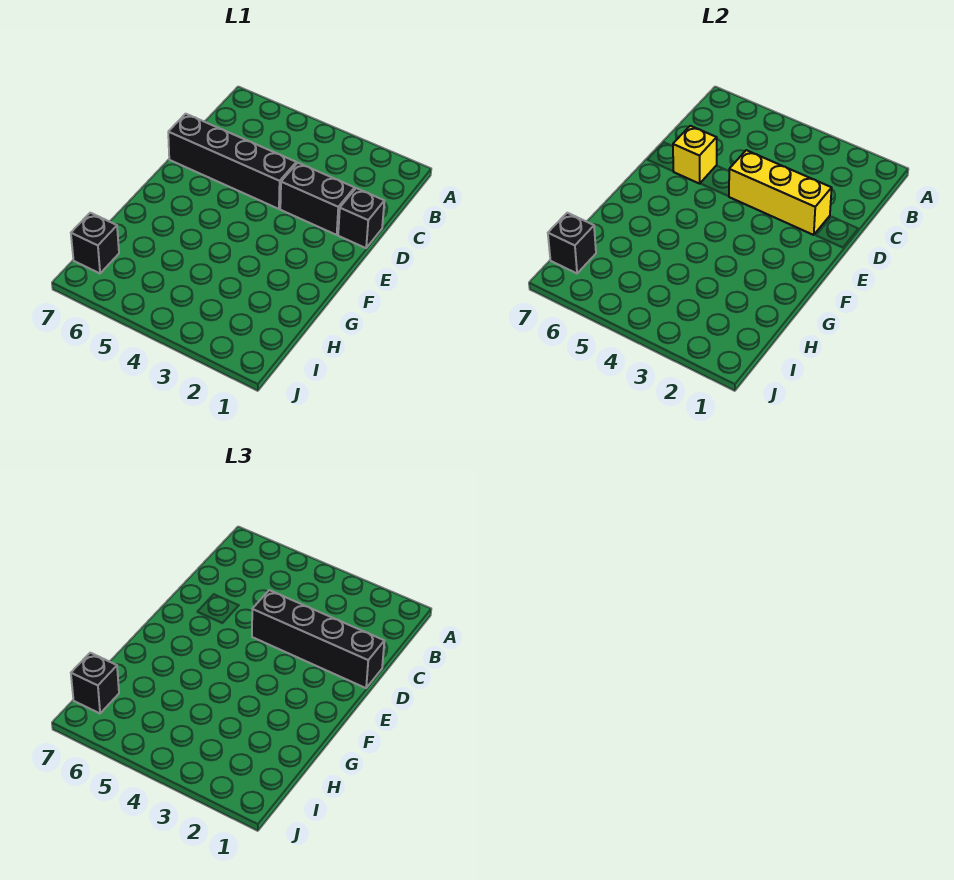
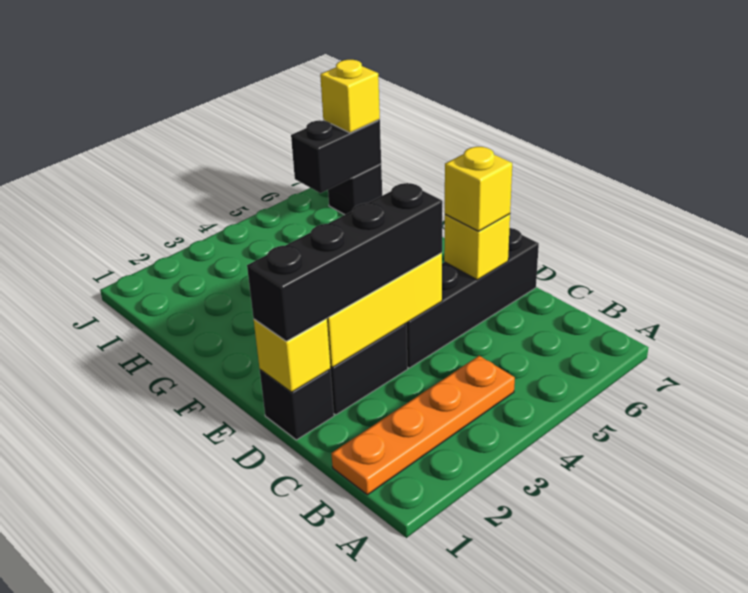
none -> orange 1x4 plate [331,356,515,495]
none -> yellow 1x1 brick [254,319,331,392]
none -> yellow 1x1 brick [445,147,512,231]
black 1x1 brick [548,213,596,273] -> black 1x2 brick [291,120,381,193]
black 1x1 brick [71,653,119,713] -> yellow 1x1 brick [320,60,380,133]

